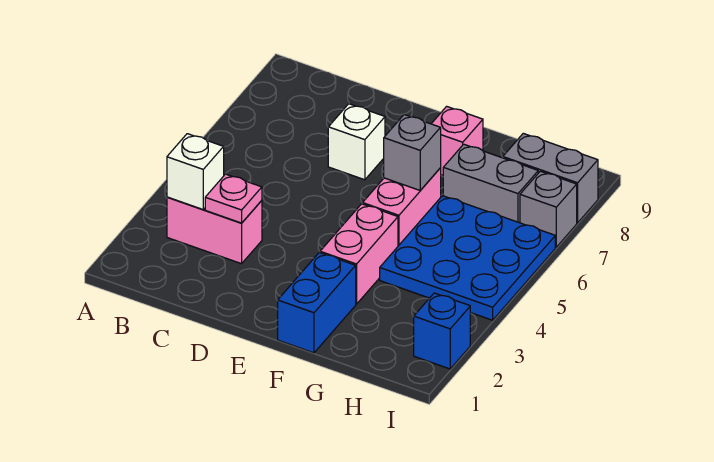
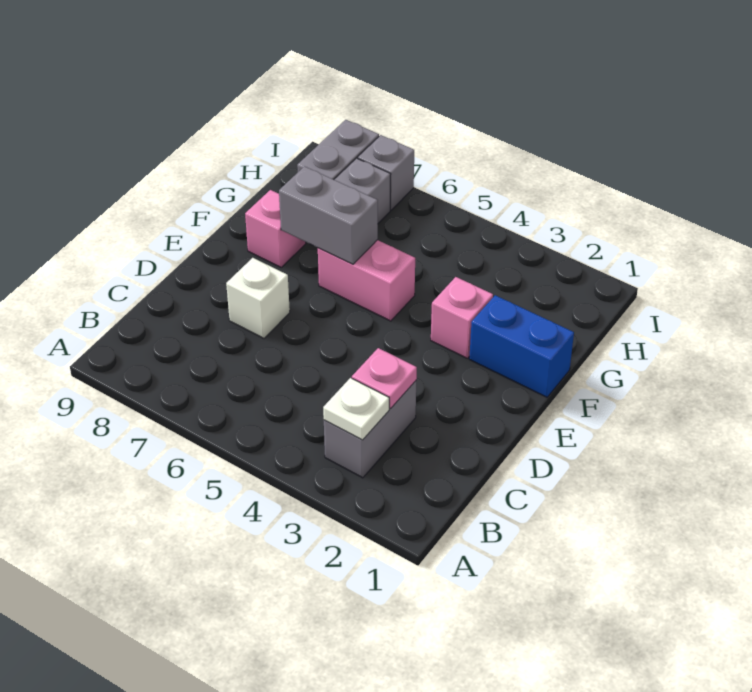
pink 1x2 brick [167,197,262,264] -> grey 1x2 brick [324,381,416,478]
white 1x1 brick [167,134,224,209] -> white 1x1 plate [323,378,389,440]
pink 1x2 brick [320,204,398,304] -> pink 1x1 brick [431,277,493,358]
grey 1x1 brick [384,115,441,190] -> grey 1x2 brick [279,166,378,264]
blue 3x3 plate [380,196,555,320] -> none
blue 1x1 brick [414,293,470,369] -> none

